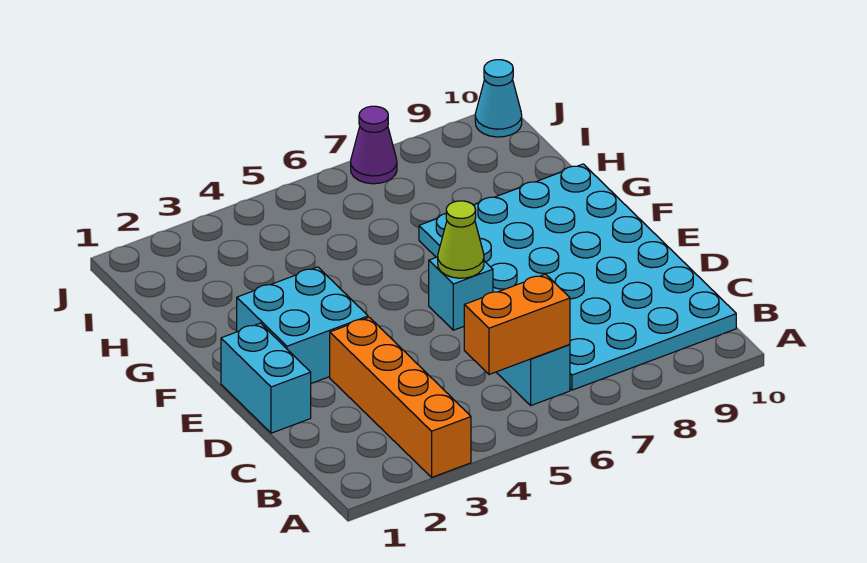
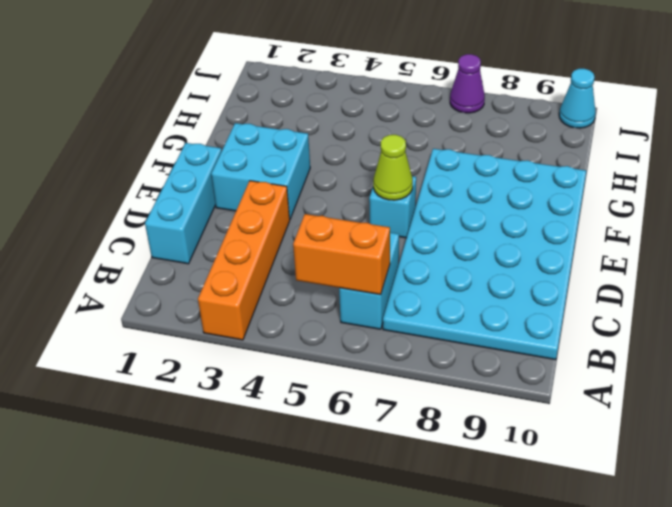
cyan 1x2 brick [221,323,311,433] -> cyan 1x3 brick [145,143,222,264]

